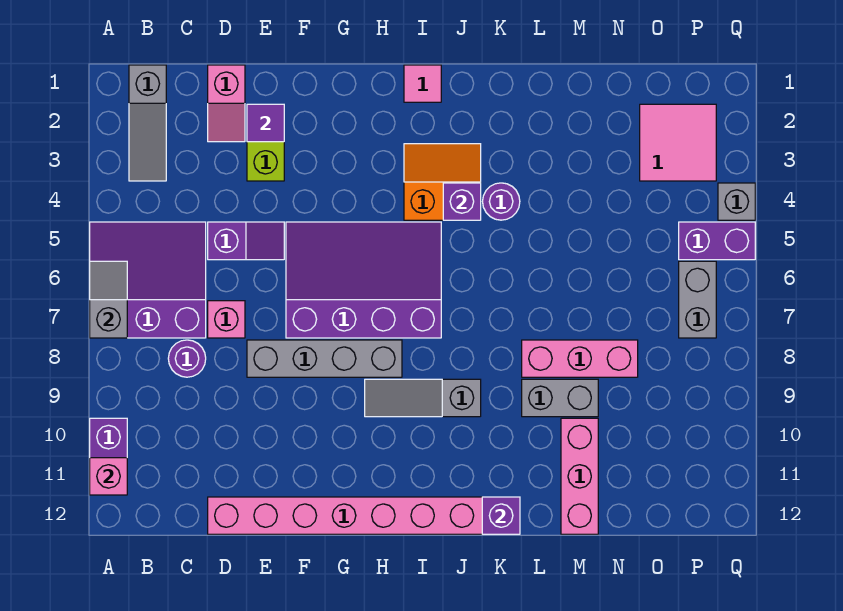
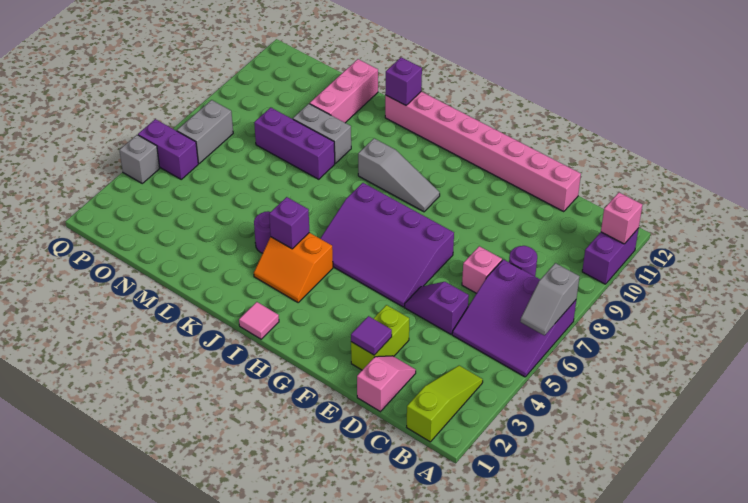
grey 1x3 slope [129,65,166,181] -> lime 1x3 slope [407,366,483,442]
grey 1x4 brick [247,340,402,377] -> none
pink 1x3 brick [522,340,638,377] -> purple 1x3 brick [254,108,335,179]
pink 2x2 tile [640,104,716,181] -> none

